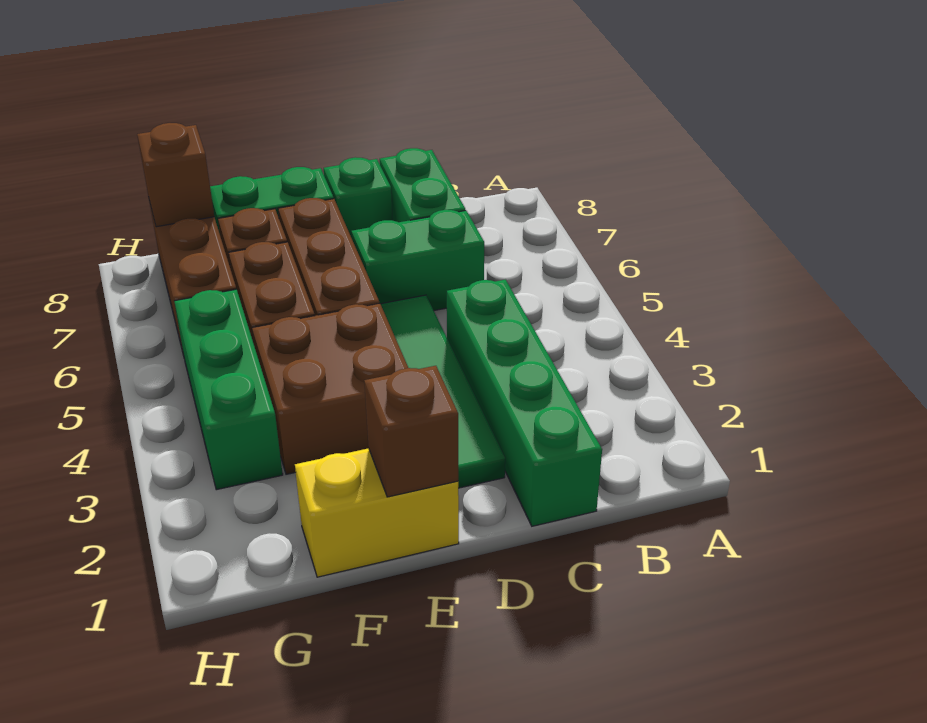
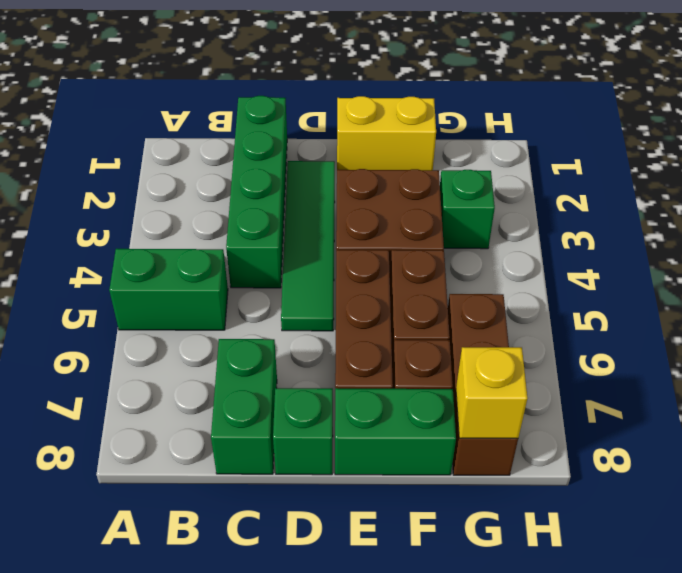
green 1x2 brick [351,210,484,311] -> green 1x2 brick moved to [109,249,228,330]
brown 1x1 brick [364,366,458,497] -> none
green 1x3 brick [174,289,283,490] -> green 1x1 brick [440,170,495,249]
brown 1x1 brick [137,123,214,227] -> yellow 1x1 brick [456,347,527,438]

